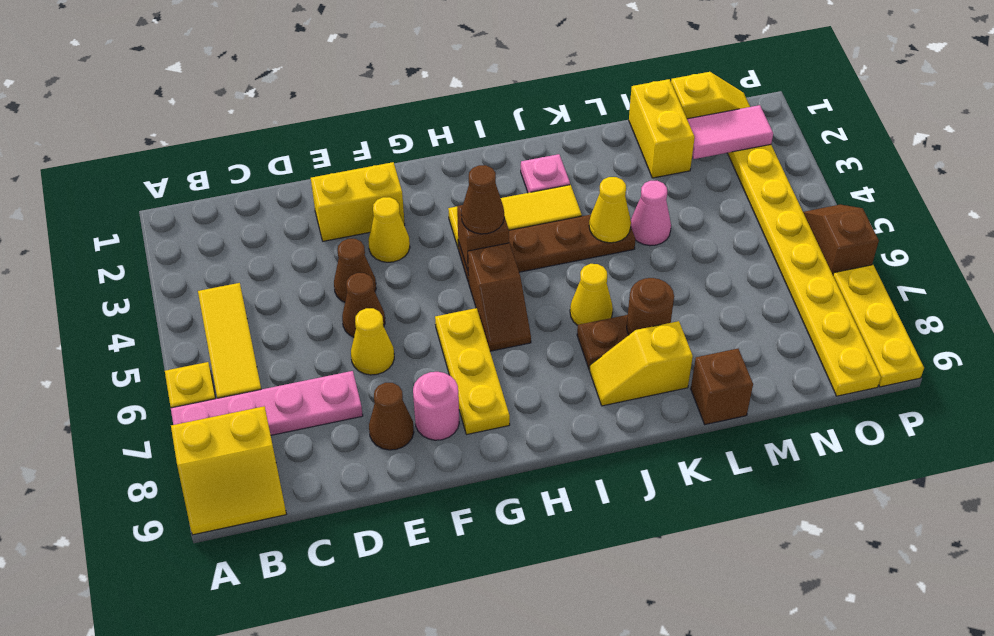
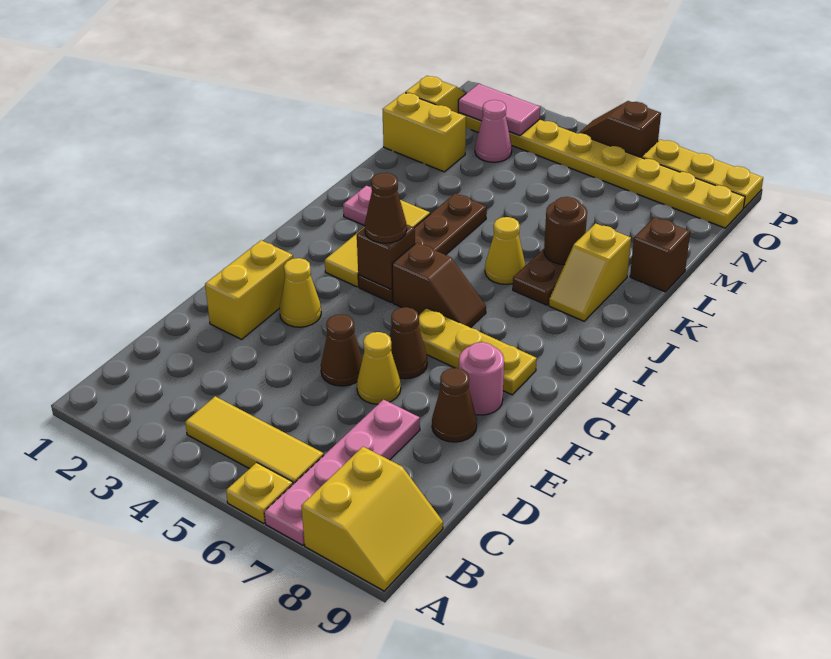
brown 1x1 cone [334,239,376,302] -> brown 1x1 cone moved to [390,307,427,379]
yellow 1x1 cone [589,177,631,243] -> none
pink 1x1 cone [631,181,671,246] -> pink 1x1 cone moved to [475,100,512,162]
pink 1x2 tile [687,105,773,159] -> pink 1x2 tile turned to [458,84,540,136]

